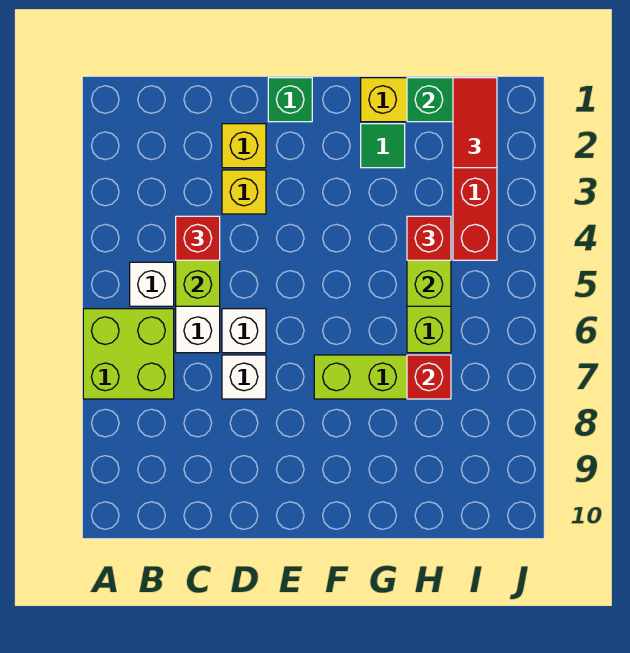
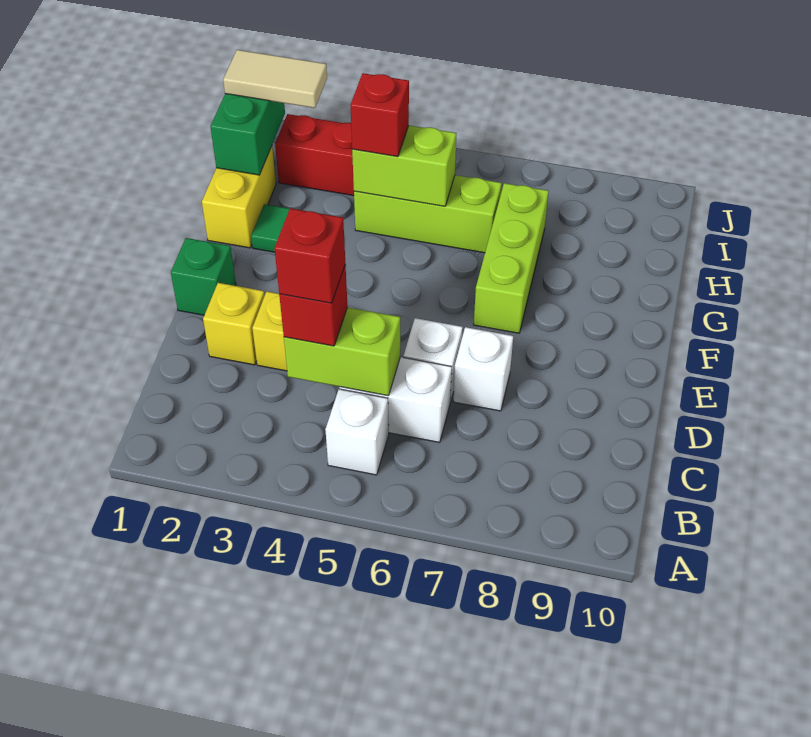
lime 2x2 brick [83,309,174,399] -> none
red 1x1 brick [407,355,451,399] -> red 1x1 brick moved to [275,208,345,303]
red 1x2 tile [453,78,497,168] -> tan 1x2 tile [223,50,327,108]

